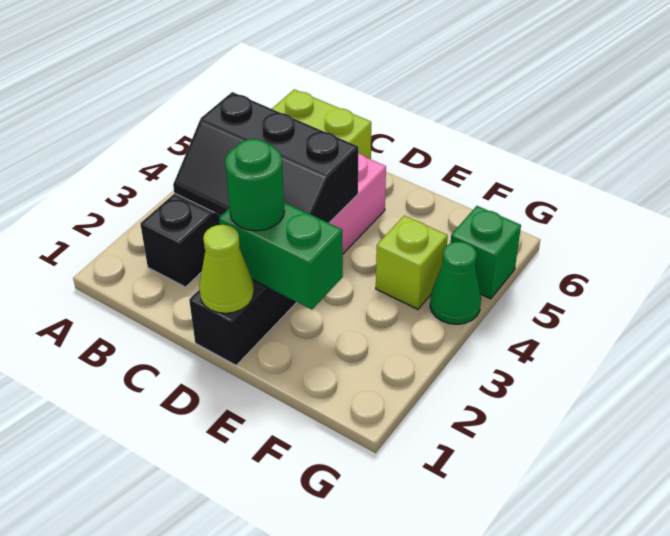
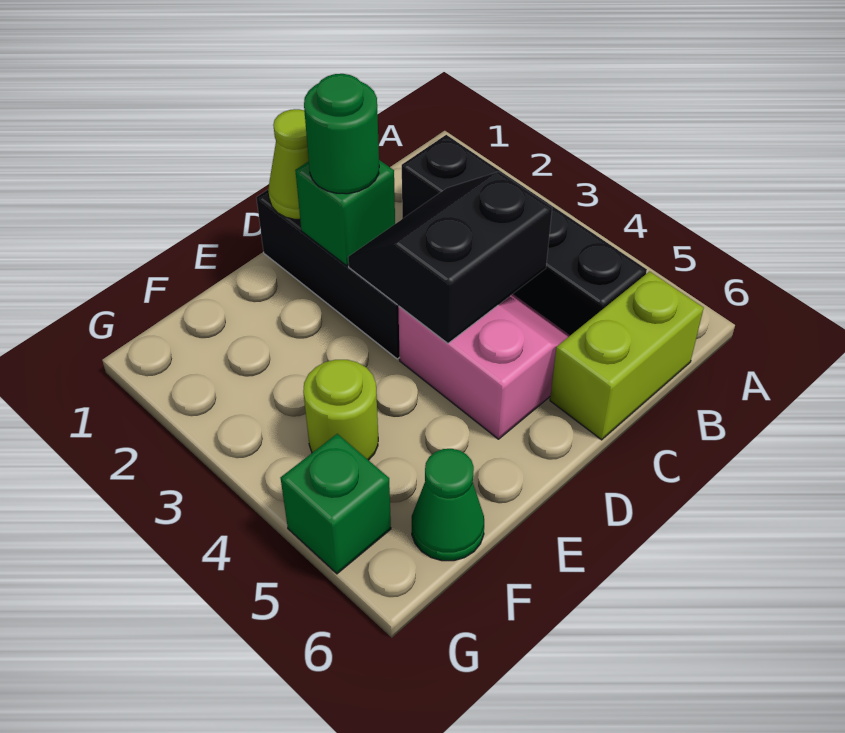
black 2x3 slope [173,92,358,223] -> black 2x2 slope [348,172,552,343]
green 1x2 brick [219,202,343,309] -> green 1x1 brick [295,160,395,266]
lime 1x1 brick [376,216,448,309] -> lime 1x1 round brick [303,360,378,460]
green 1x1 cone [430,242,481,324] -> green 1x1 cone moved to [412,449,484,561]

